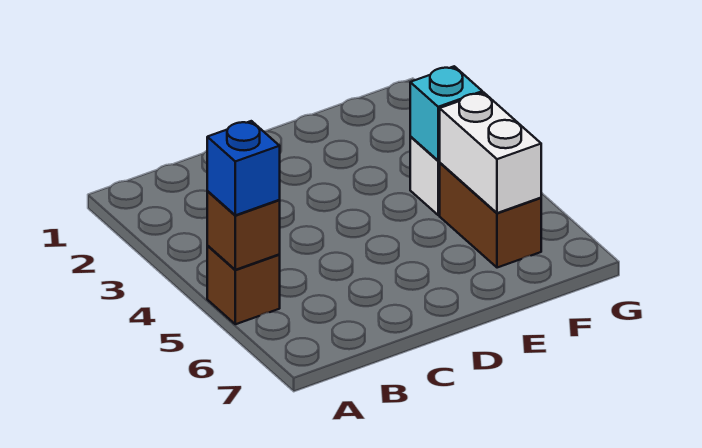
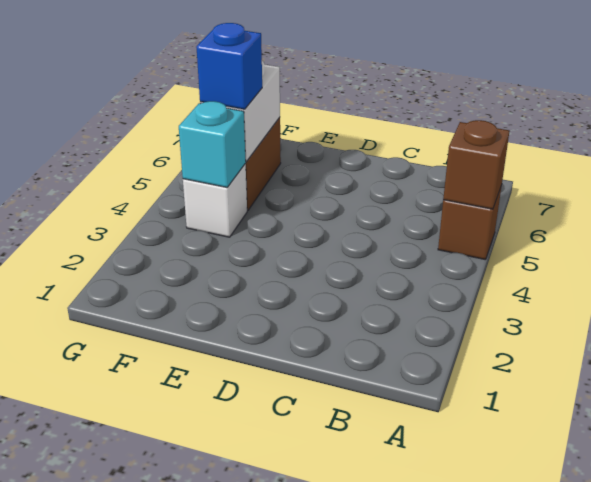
blue 1x1 brick [207,121,280,215] -> blue 1x1 brick moved to [196,23,262,109]

